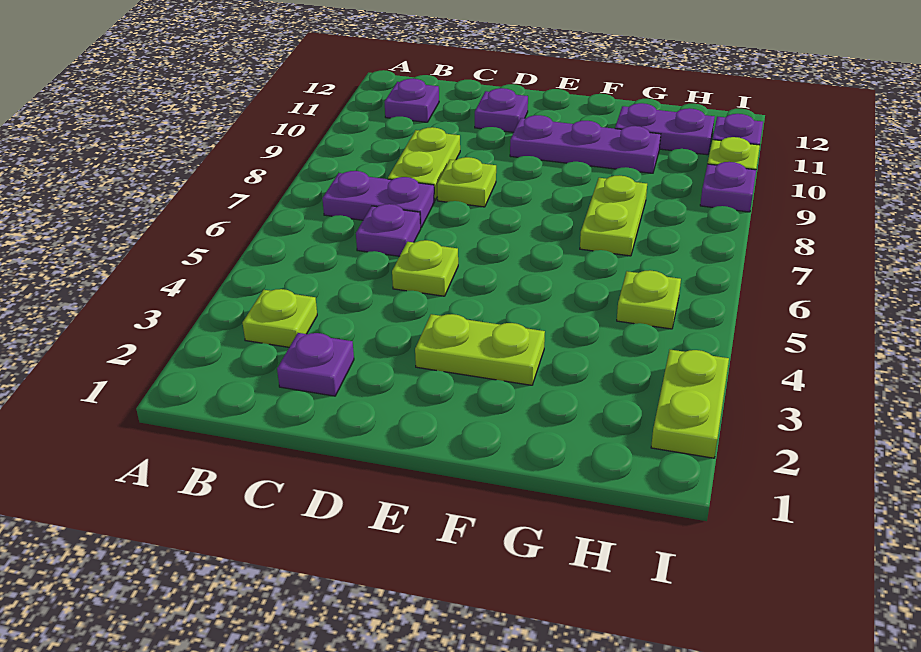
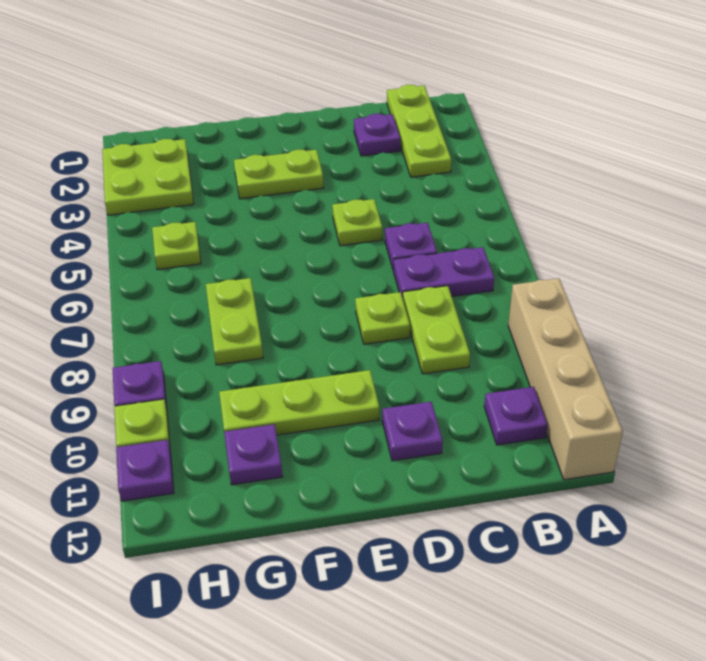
none -> tan 1x4 brick [508,278,623,480]
lime 1x1 plate [243,289,317,347] -> lime 1x3 plate [387,85,451,177]
purple 1x3 plate [510,115,661,173] -> lime 1x3 plate [219,370,379,435]
purple 1x2 plate [615,103,715,155] -> purple 1x1 plate [224,424,283,485]
lime 1x2 plate [651,350,729,458] -> lime 2x2 plate [102,139,194,215]

